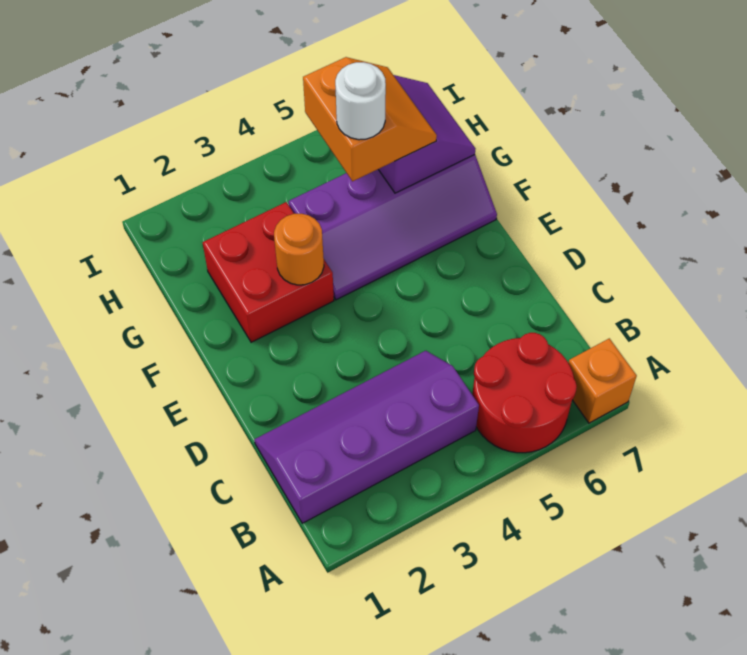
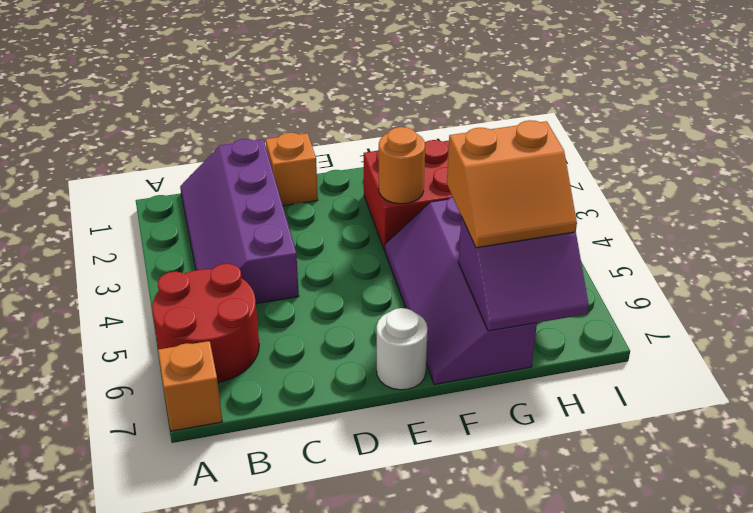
purple 2x4 slope [254,351,479,523] -> purple 2x4 slope turned to [180,139,299,304]
none -> orange 1x1 brick [266,133,318,206]
white 1x1 round brick [335,62,386,140] -> white 1x1 round brick moved to [377,308,428,390]

